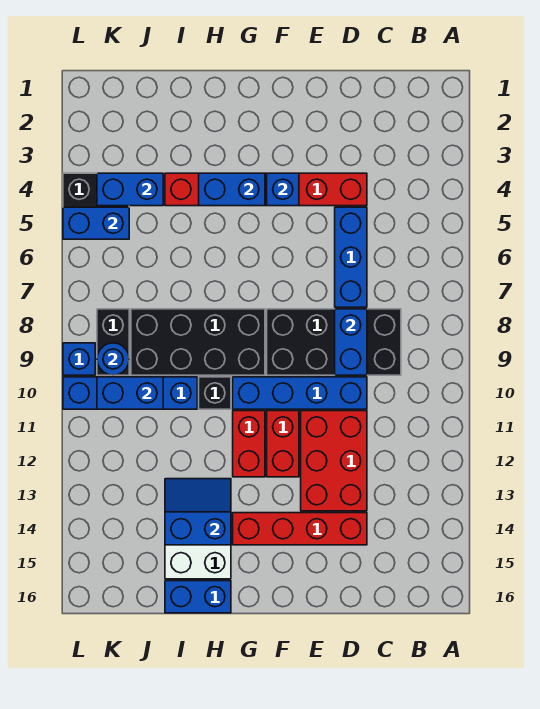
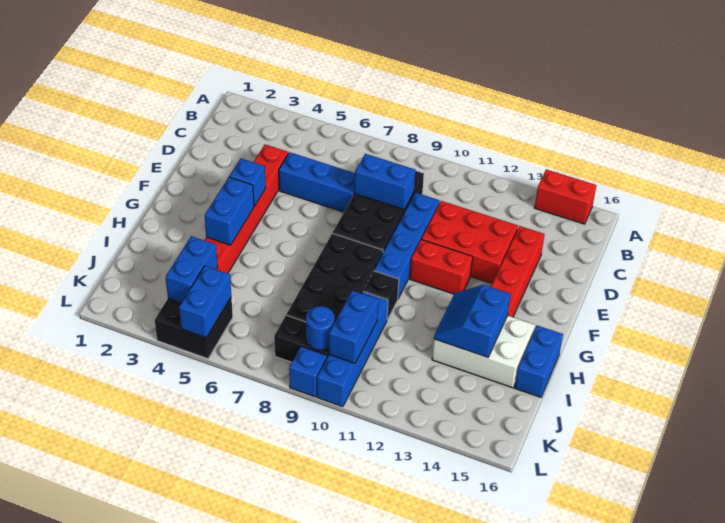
red 1x2 brick [233,411,265,477] -> red 1x2 brick moved to [535,169,597,224]

